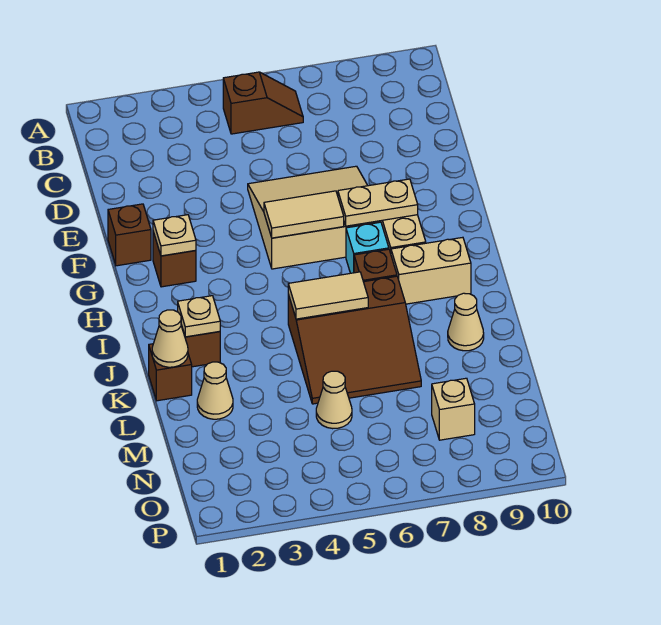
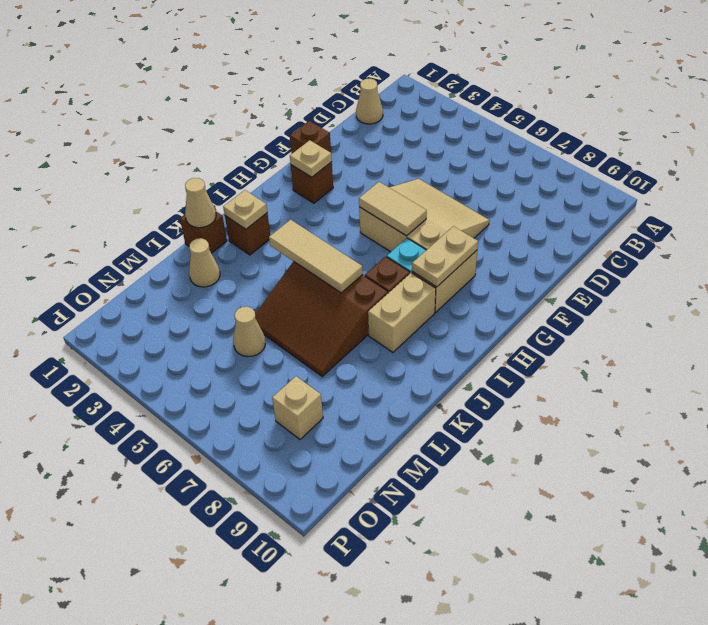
brown 1x2 slope [223,72,303,134] -> none
tan 1x2 plate [338,179,418,226] -> tan 1x2 plate turned to [412,226,478,287]
tan 1x2 brick [391,237,471,304] -> tan 1x2 brick turned to [368,273,436,352]
tan 1x2 tile [288,272,368,319] -> tan 1x3 tile [269,220,363,293]
tan 1x1 cone [448,293,484,351] -> tan 1x1 cone moved to [356,79,383,124]

